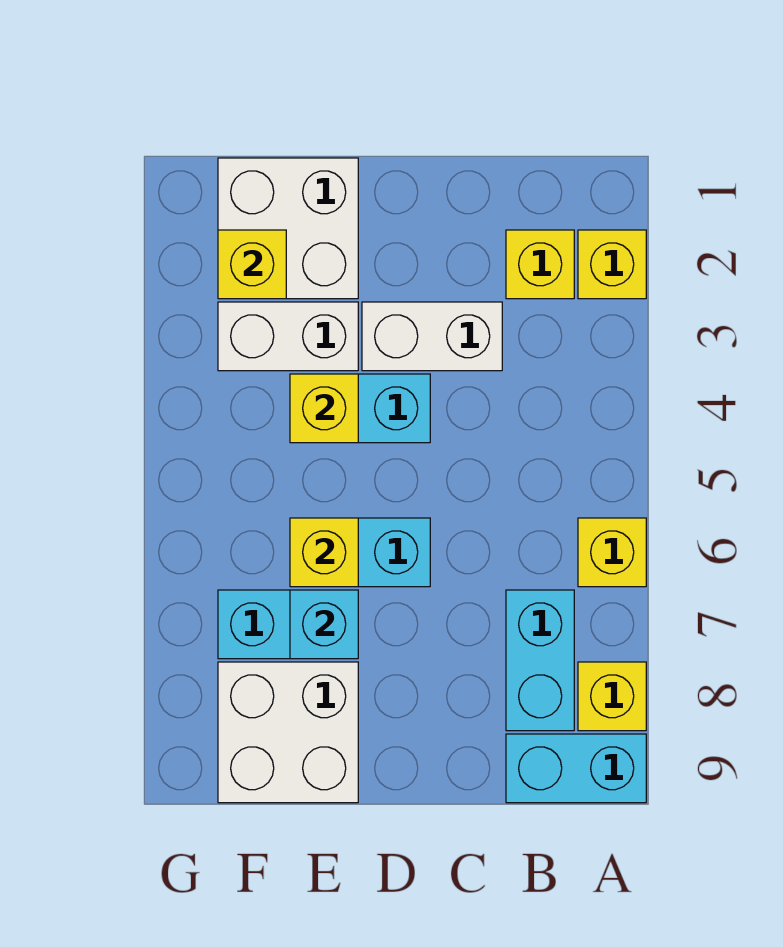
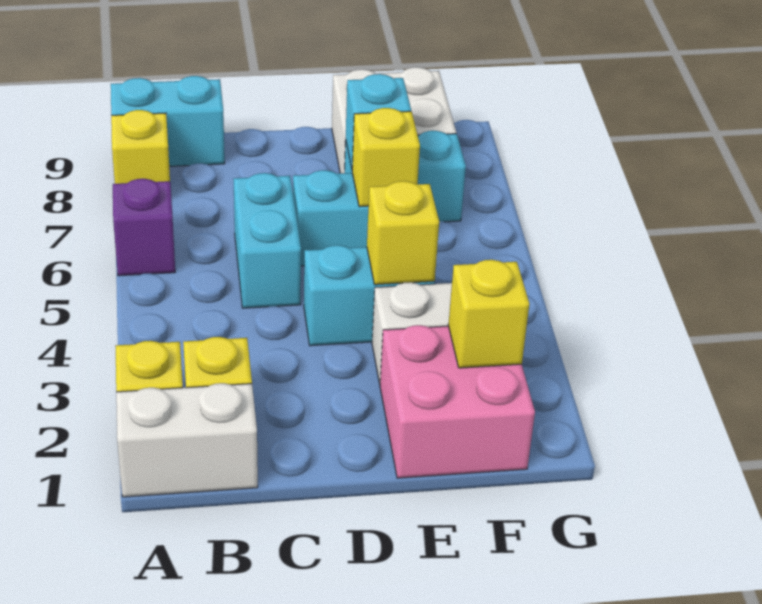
yellow 1x1 brick [578,518,646,587] -> purple 1x1 brick [113,179,175,276]
cyan 1x2 brick [506,590,574,731] -> cyan 1x2 brick moved to [233,173,301,308]
white 1x2 brick [362,302,502,371] -> white 1x2 brick moved to [116,383,258,497]
white 2x2 brick [218,158,358,299] -> pink 2x2 brick [380,325,535,478]

